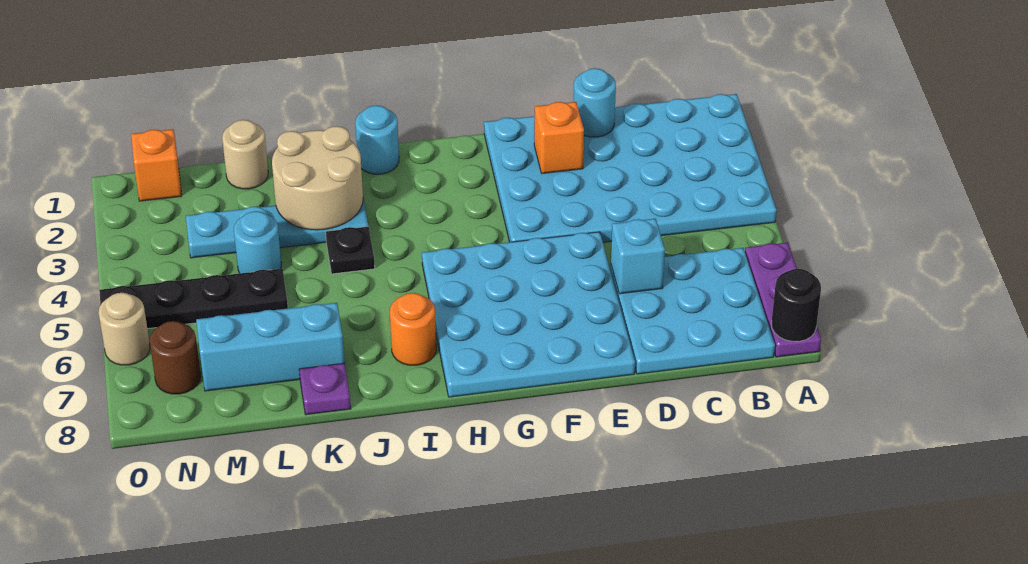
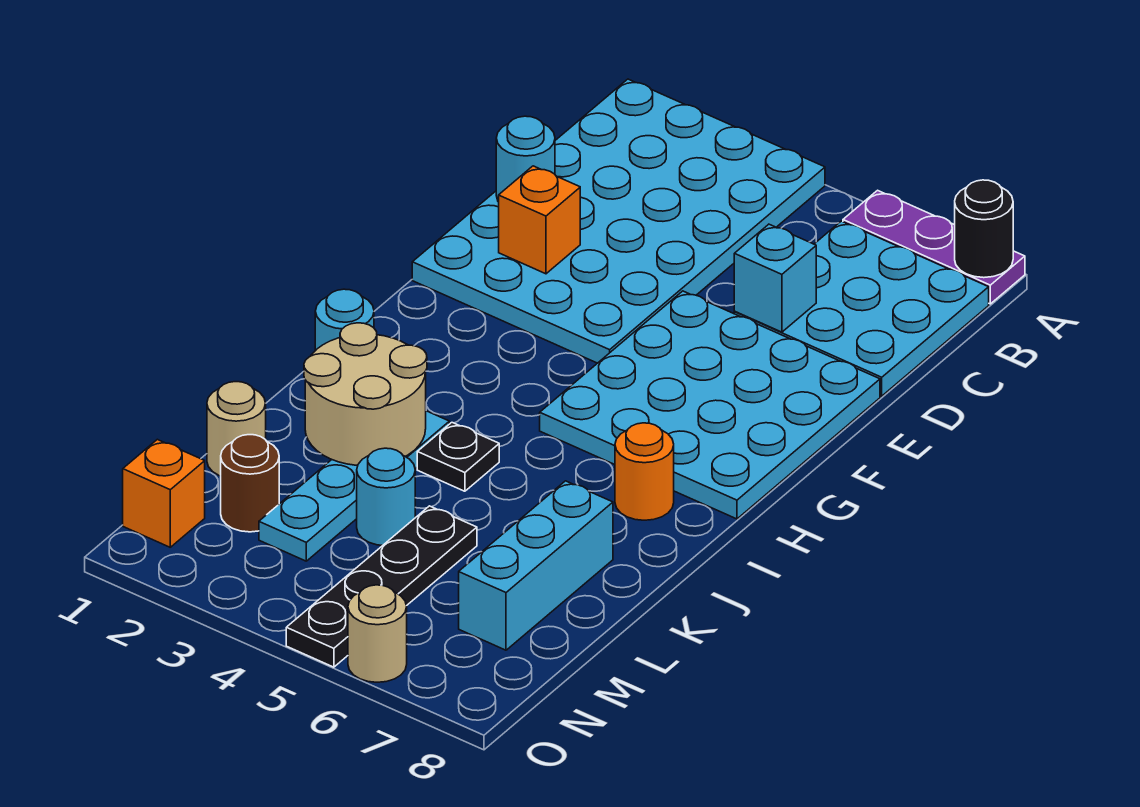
purple 1x1 plate [299,363,351,415] -> none
brown 1x1 round brick [150,321,201,394] -> brown 1x1 round brick moved to [221,435,279,532]

